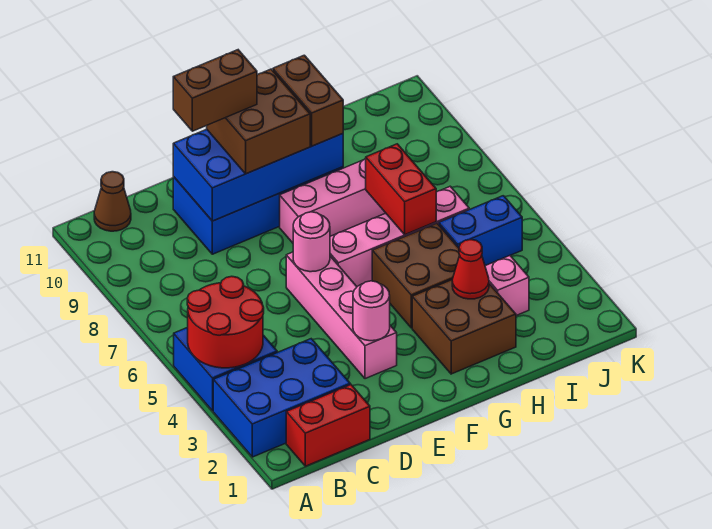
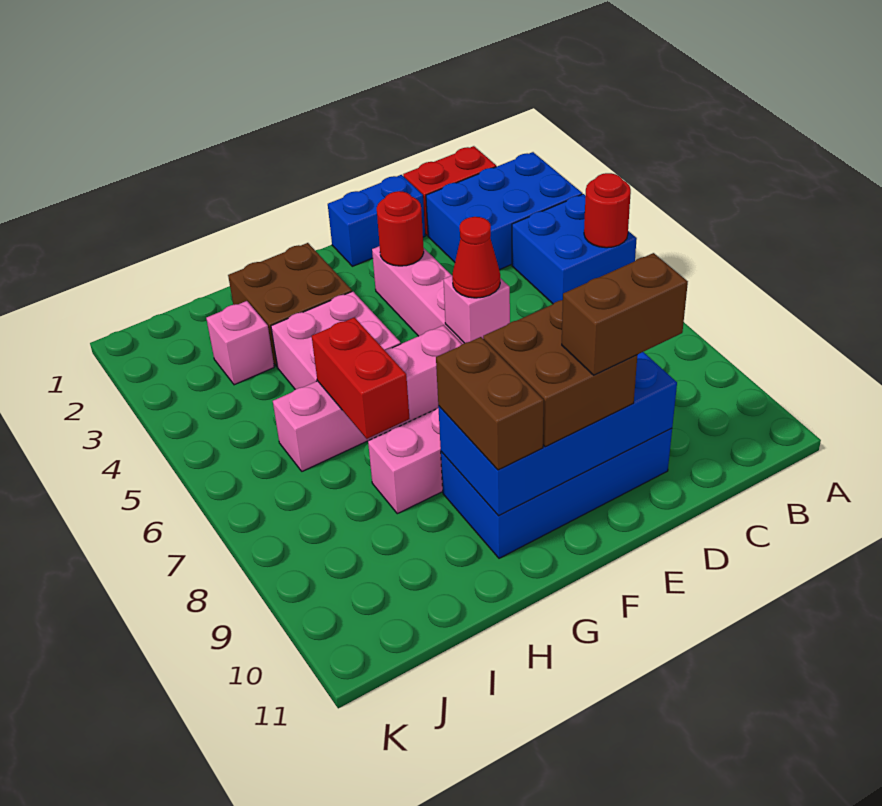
red 2x2 round brick [187,276,264,368] -> red 1x1 round brick [584,173,631,248]
brown 1x1 cone [94,172,131,231] -> none
pink 1x1 round brick [353,281,390,341] -> red 1x1 round brick [377,191,424,266]
pink 1x1 round brick [293,212,330,272] -> pink 1x1 brick [443,276,510,343]
brown 2x2 brick [372,223,460,328] -> pink 2x2 brick [271,291,401,390]
red 1x1 cone [452,239,489,299] -> red 1x1 cone moved to [452,217,500,298]
blue 1x2 brick [439,196,522,266] -> blue 1x2 brick moved to [328,175,425,266]

